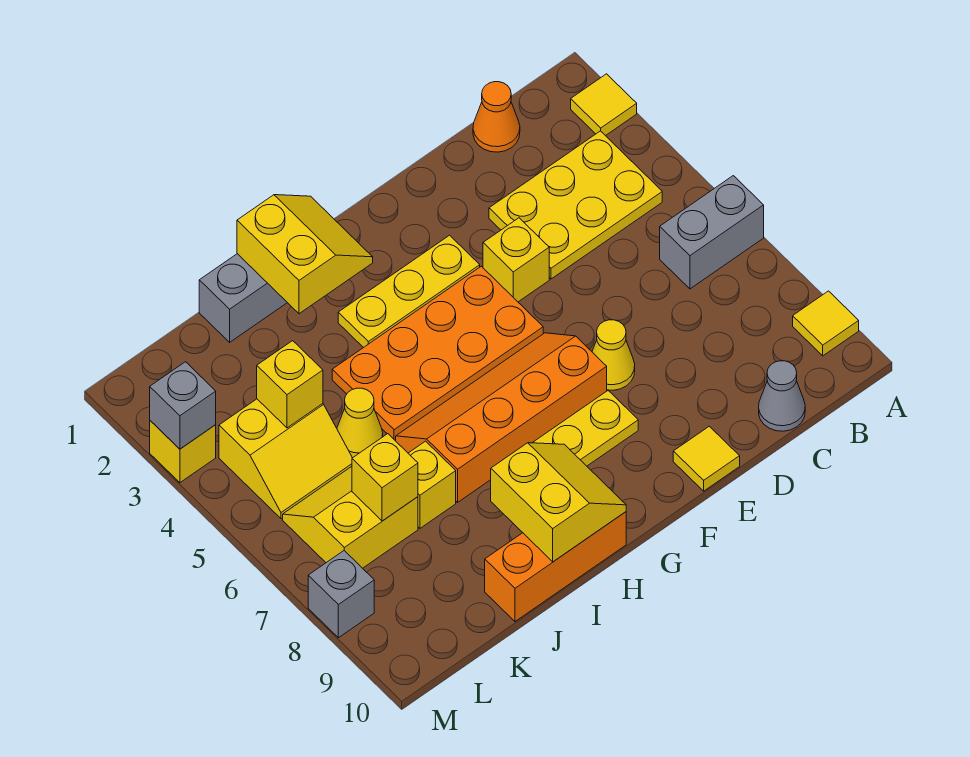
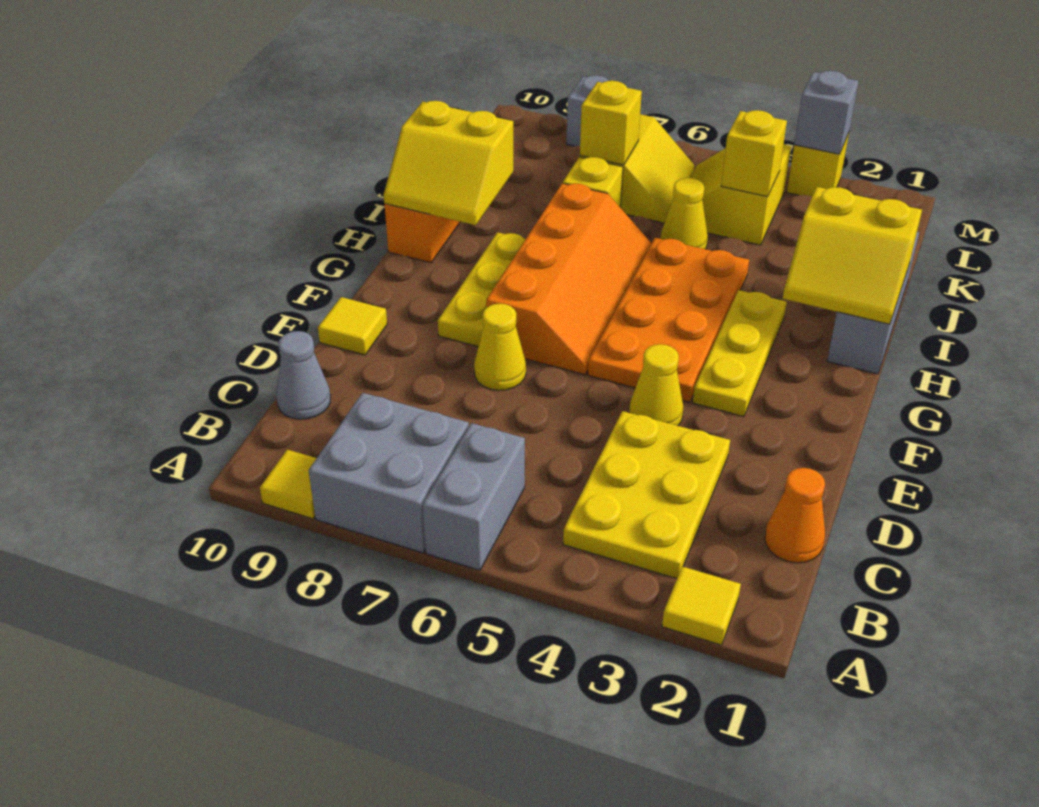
none -> grey 2x2 brick [309,393,469,553]
yellow 1x1 brick [483,218,549,302] -> yellow 1x1 cone [629,344,683,426]

